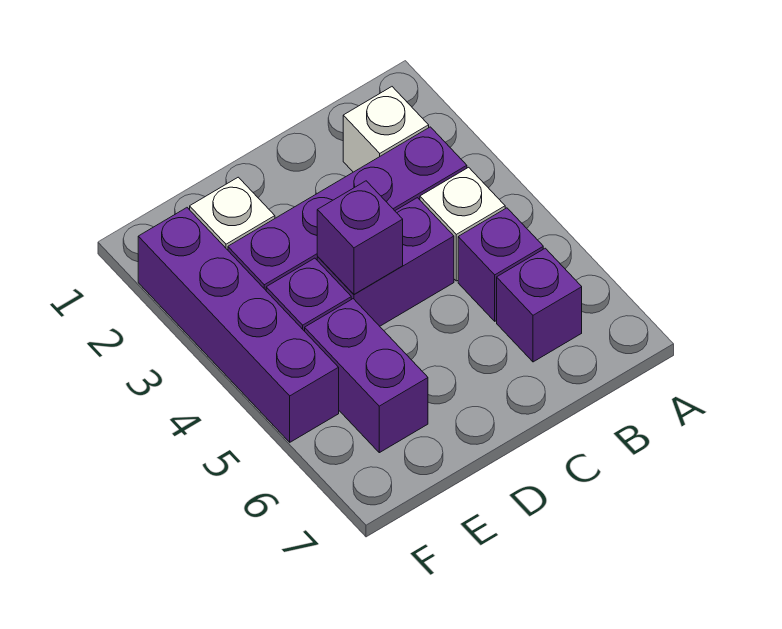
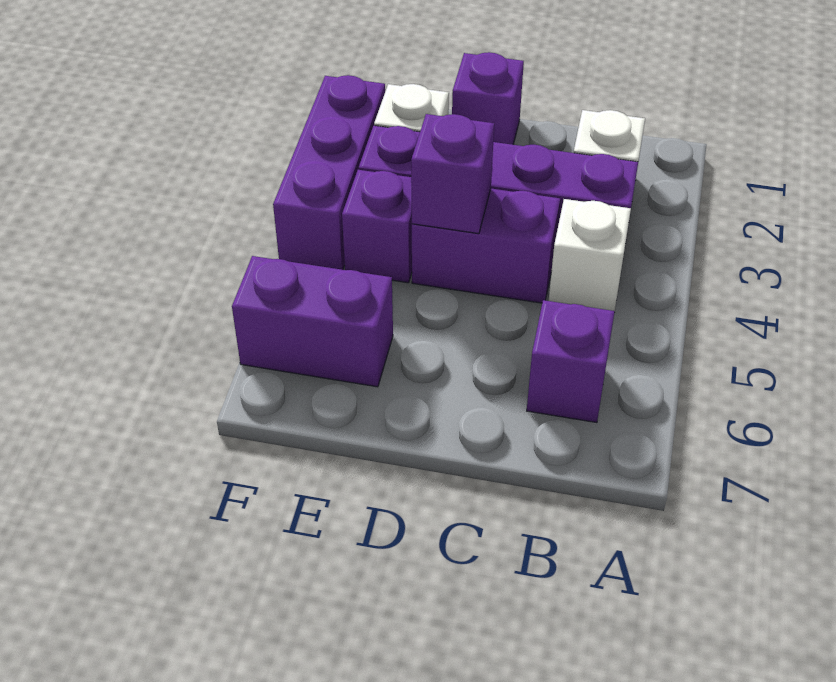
purple 1x1 brick [458,208,543,321] -> purple 1x1 brick moved to [452,52,524,145]
purple 1x2 brick [305,299,428,453] -> purple 1x2 brick turned to [232,256,393,387]
purple 1x4 brick [138,208,339,442] -> purple 1x3 brick [273,75,385,270]

